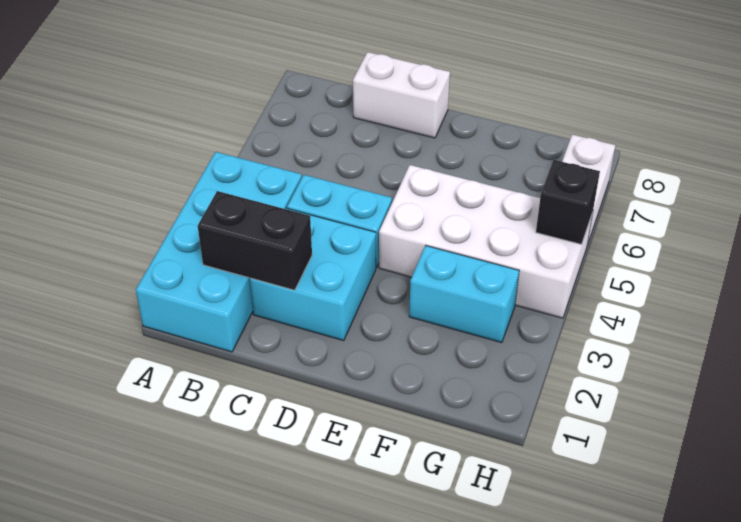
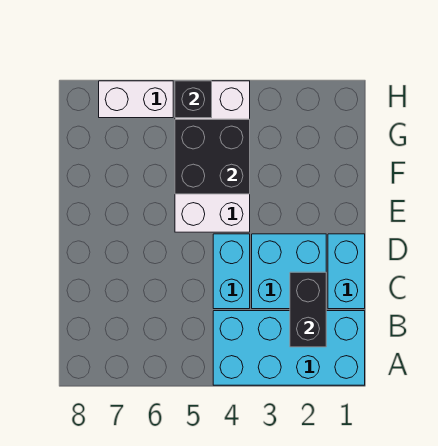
white 1x2 brick [353,52,450,138] -> none
cyan 1x2 brick [409,246,519,343] -> cyan 1x2 brick moved to [328,234,365,309]
none -> black 2x2 brick [175,119,250,194]

